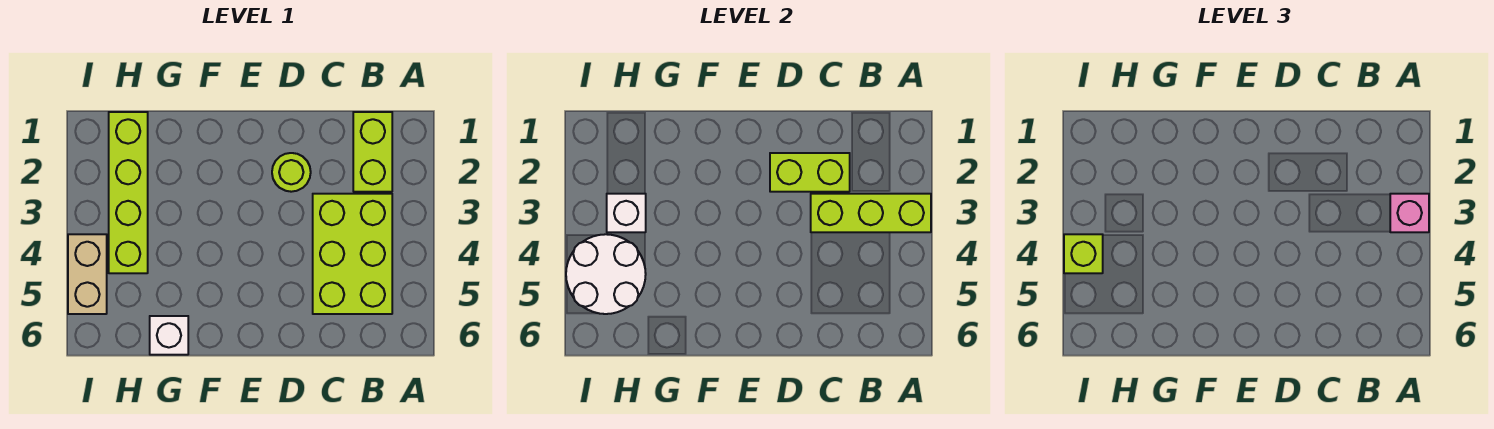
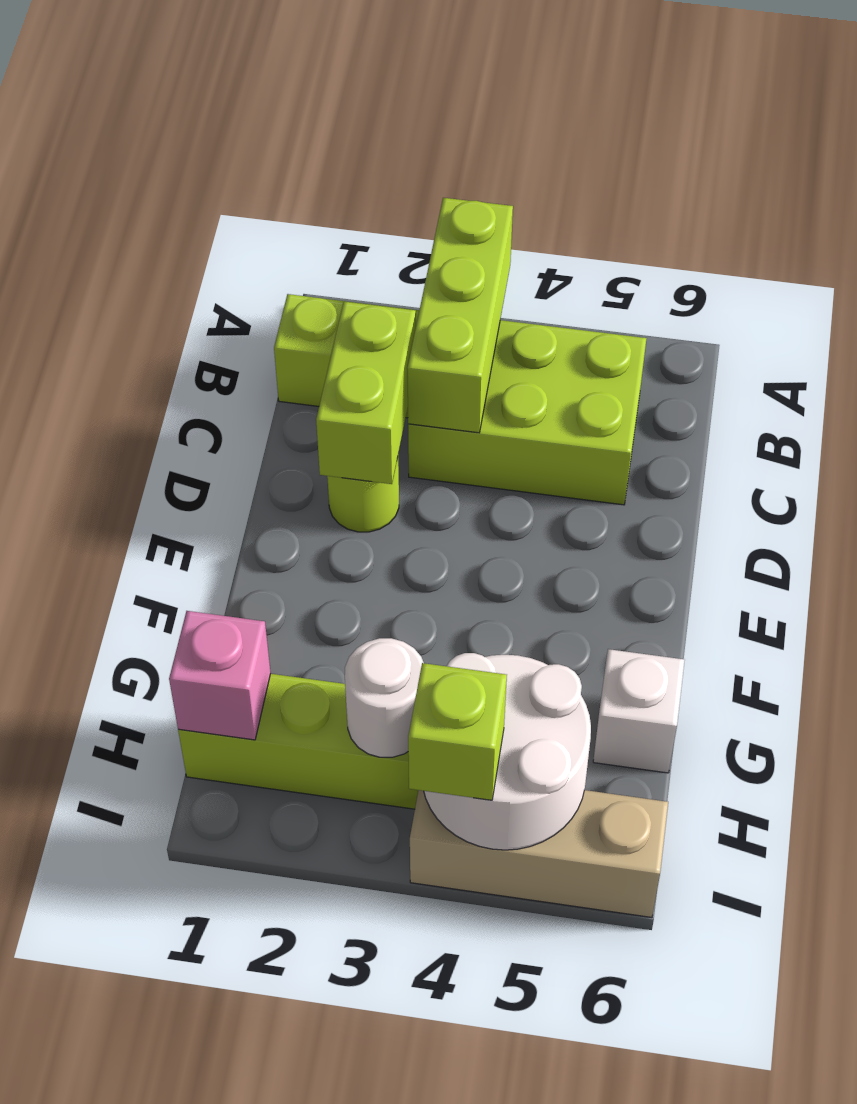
pink 1x1 brick [1390,194,1429,232] -> pink 1x1 brick moved to [169,611,271,740]
white 1x1 brick [607,194,646,232] -> white 1x1 round brick [345,638,424,757]
tan 1x2 brick [68,234,107,314] -> tan 1x3 brick [410,790,668,917]

